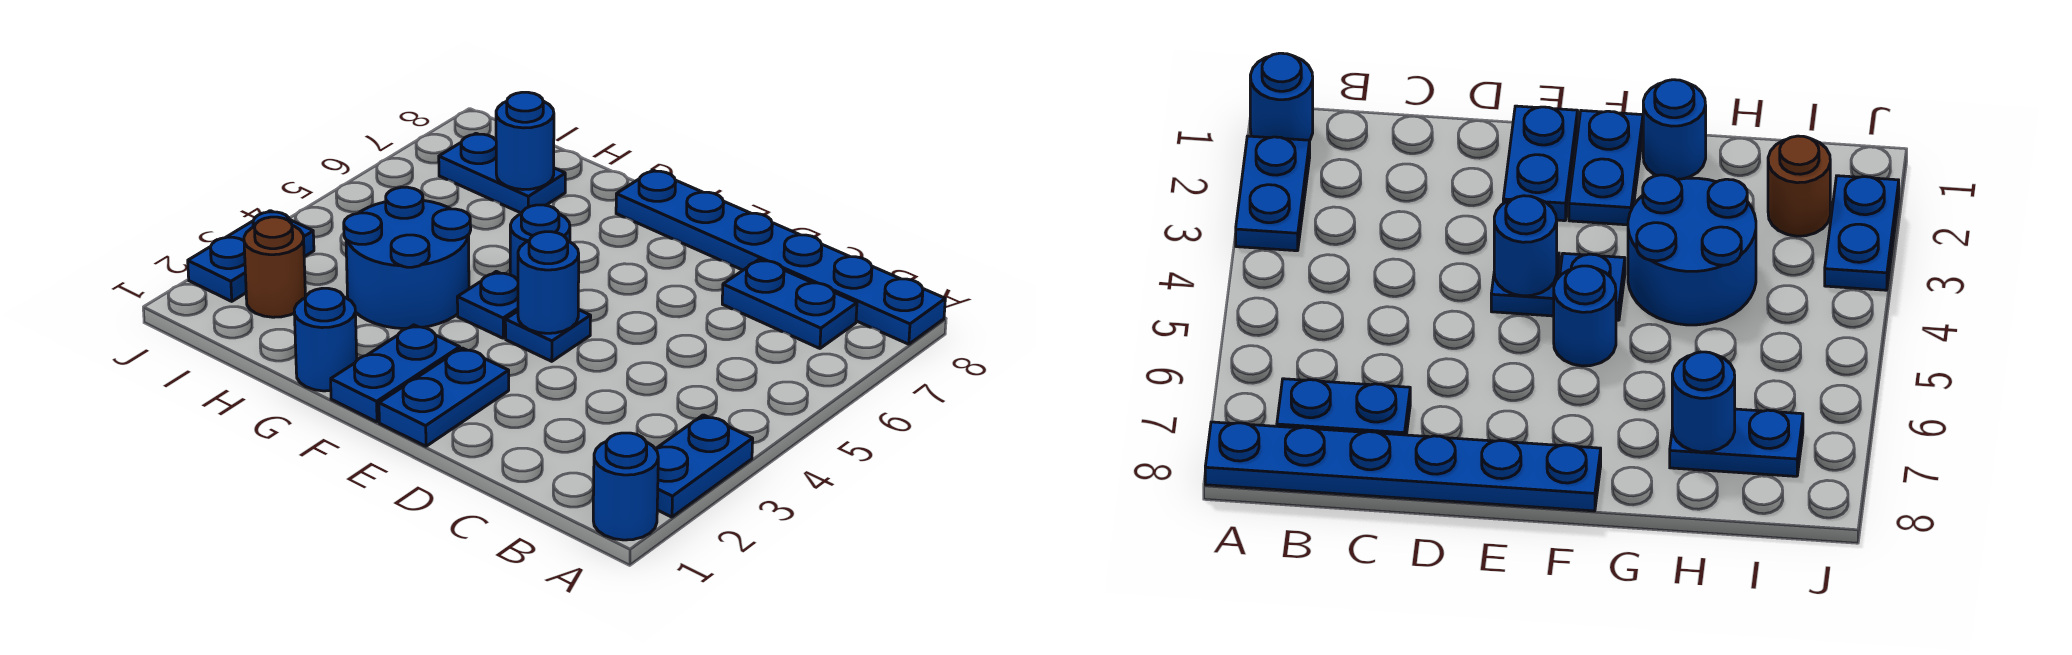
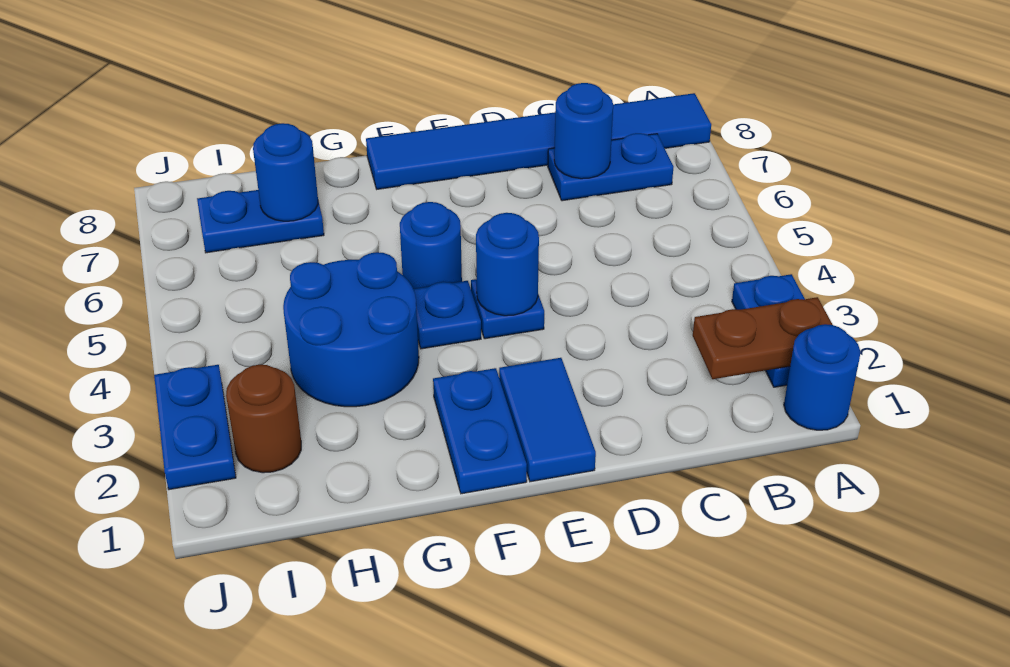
none -> brown 1x2 plate [693,297,833,379]
blue 1x6 plate [616,170,945,344] -> blue 1x6 tile [366,93,711,189]
blue 1x2 plate [379,348,509,446] -> blue 1x2 tile [499,358,596,482]
blue 1x1 round brick [294,288,357,391] -> blue 1x1 round brick moved to [554,83,613,179]

